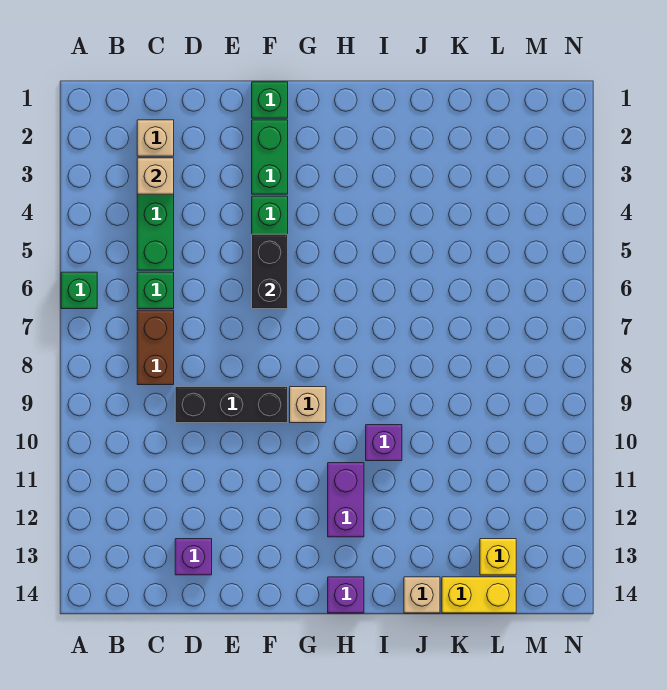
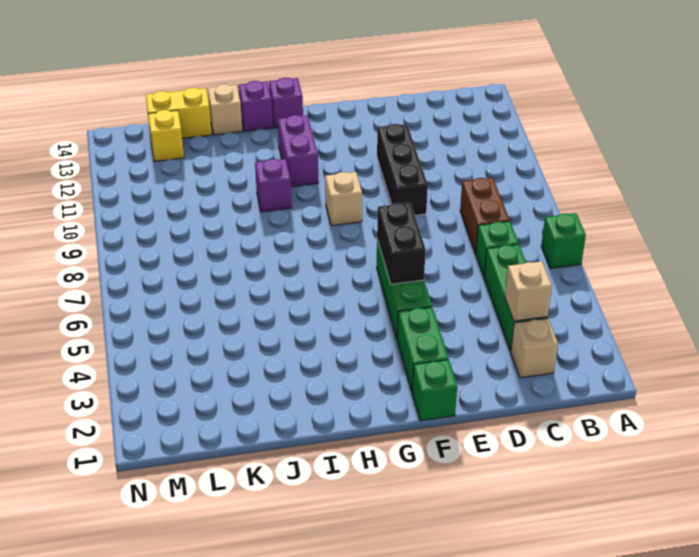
black 1x3 brick [175,387,288,423] -> black 1x3 brick turned to [377,124,428,215]
purple 1x1 brick [175,539,212,575] -> purple 1x1 brick moved to [238,81,273,131]

